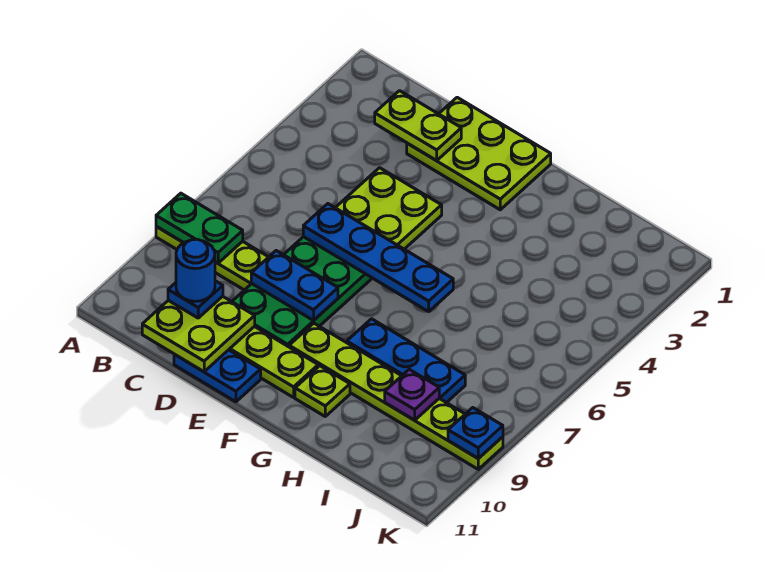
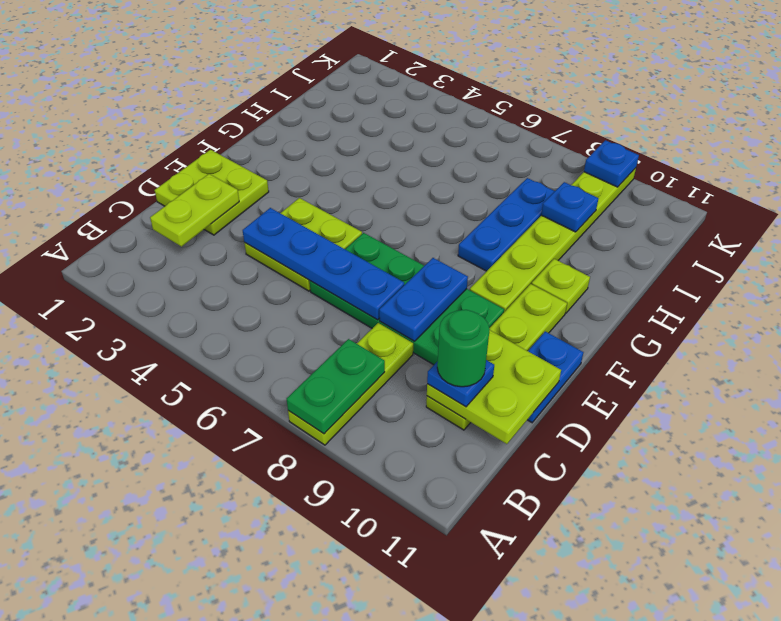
blue 1x1 round brick [176,239,215,301] -> green 1x1 round brick [437,310,490,387]
lime 2x3 plate [407,97,551,210] -> lime 2x2 plate [155,150,269,235]
blue 1x4 plate [303,204,453,312] -> blue 1x4 plate turned to [243,208,404,320]
purple 1x1 plate [385,369,439,420] -> blue 1x1 plate [541,182,598,232]

